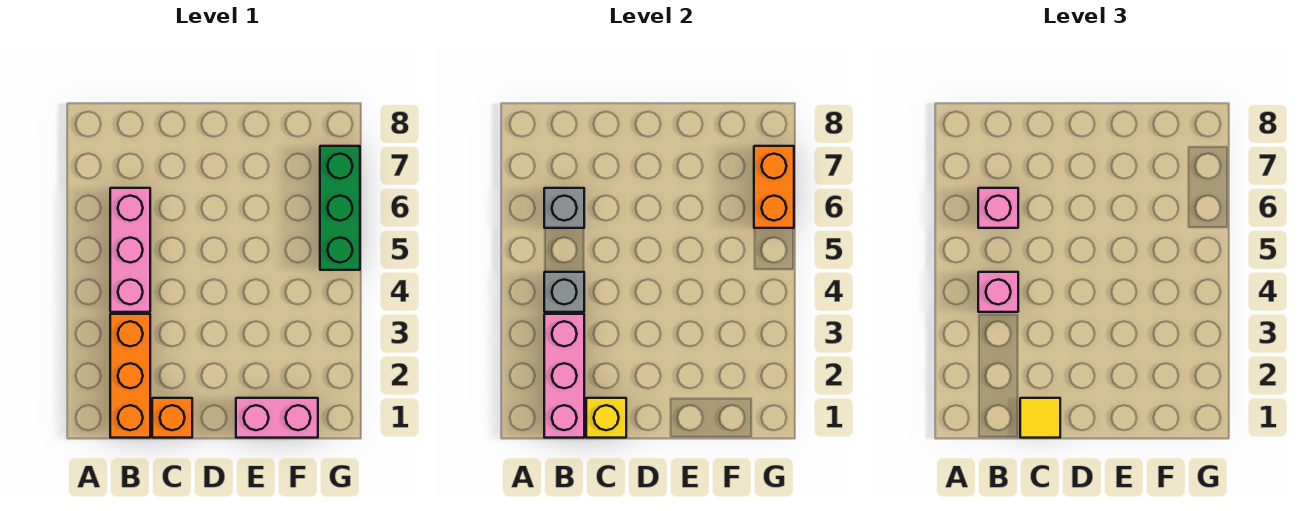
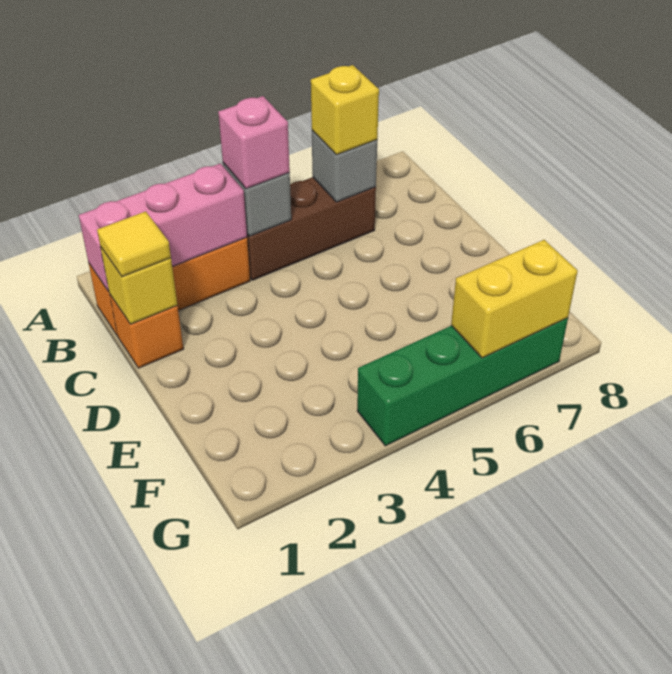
pink 1x3 brick [110,188,150,312] -> brown 1x3 brick [247,177,376,280]
pink 1x1 brick [978,188,1018,228] -> yellow 1x1 brick [311,65,379,155]
pink 1x2 brick [236,398,318,438] -> none
green 1x3 brick [320,146,360,270] -> green 1x4 brick [357,318,568,446]
orange 1x2 brick [754,146,794,228] -> yellow 1x2 brick [451,240,578,358]

